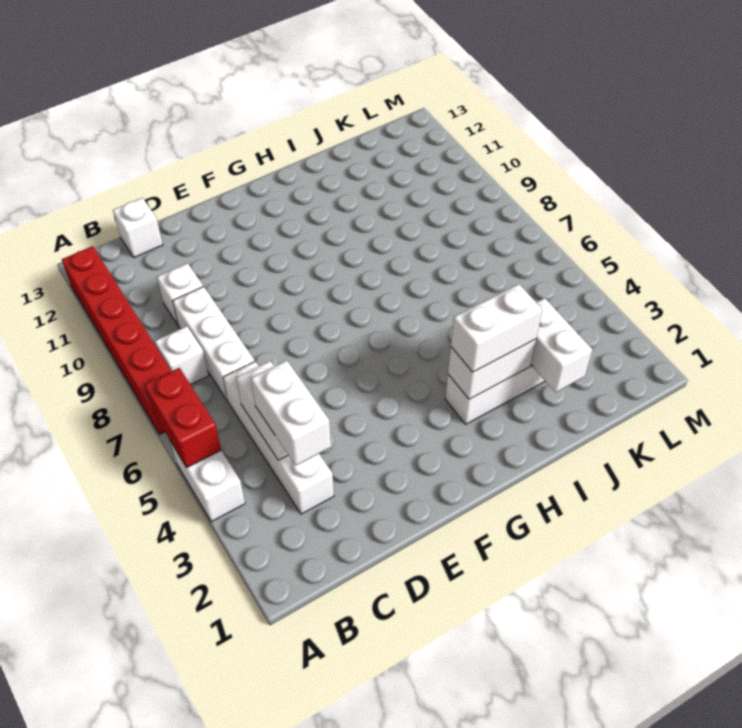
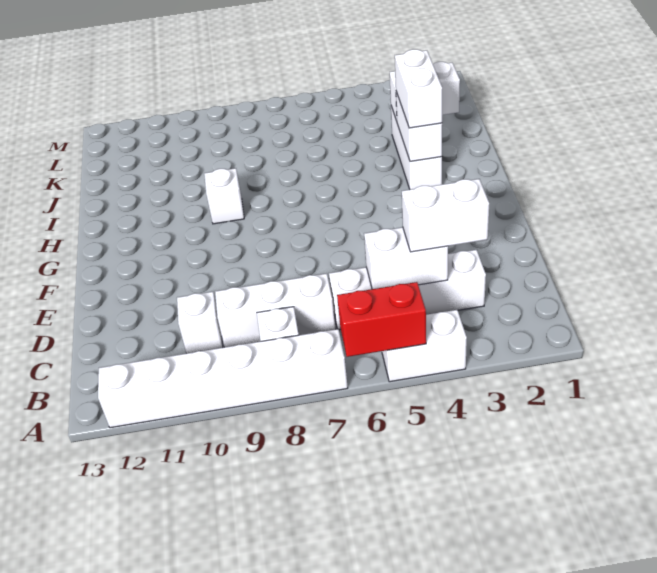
red 1x6 brick [62,246,171,434] -> white 1x6 brick [98,329,348,428]
white 1x1 brick [113,198,163,258] -> white 1x1 brick moved to [204,168,244,224]

